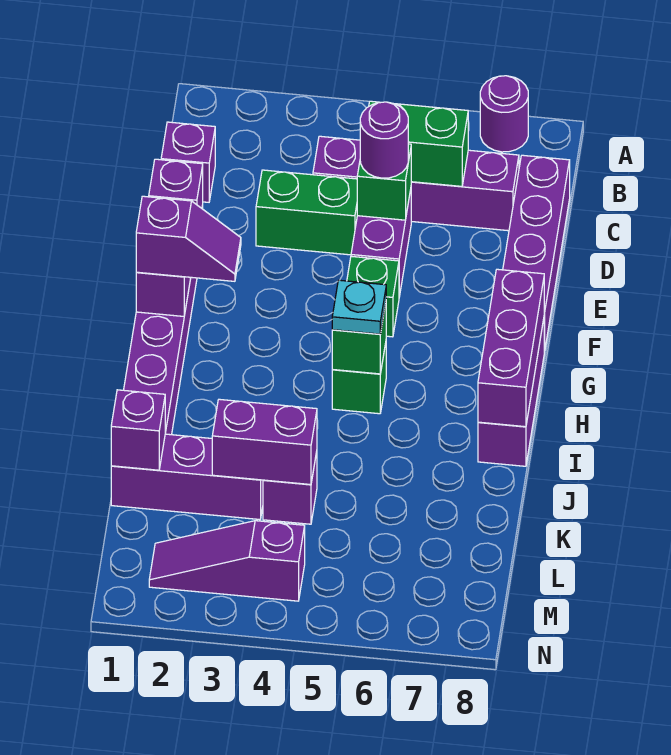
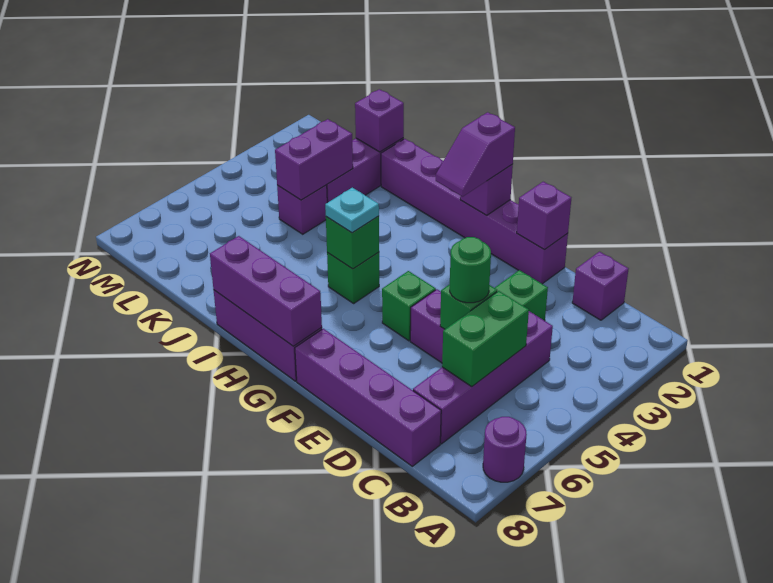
purple 1x1 round brick [360,102,408,178] -> green 1x1 round brick [450,237,491,303]
purple 1x3 slope [149,521,305,601] -> none

